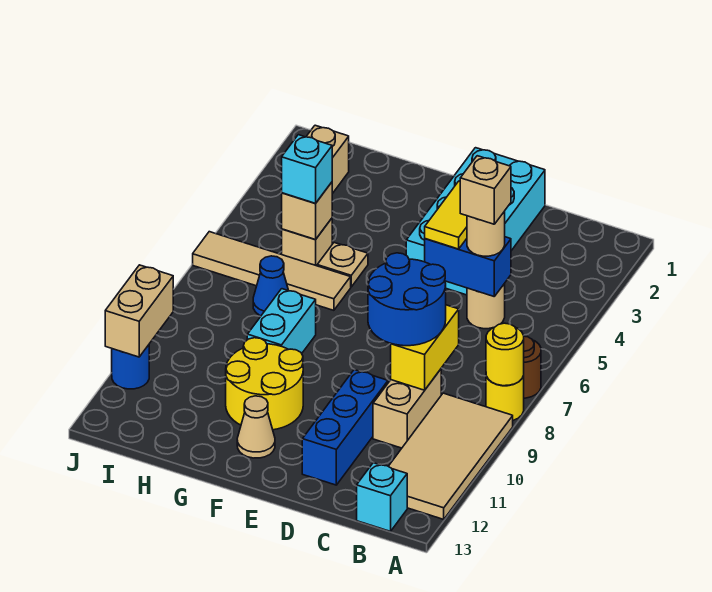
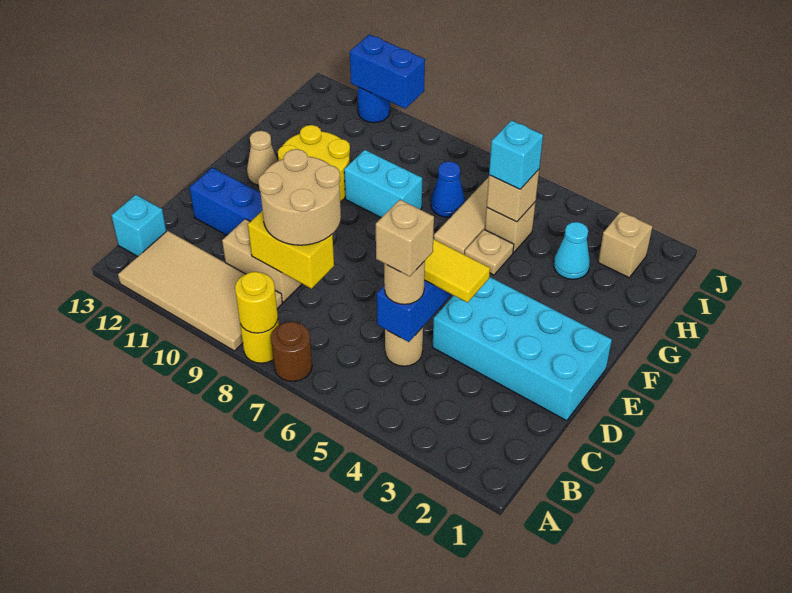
blue 2x2 round brick [368,253,446,346] -> tan 2x2 round brick [258,149,341,245]
none -> cyan 1x1 cone [554,222,590,279]
tan 1x2 brick [105,265,173,357] -> blue 1x2 brick [350,34,425,109]

